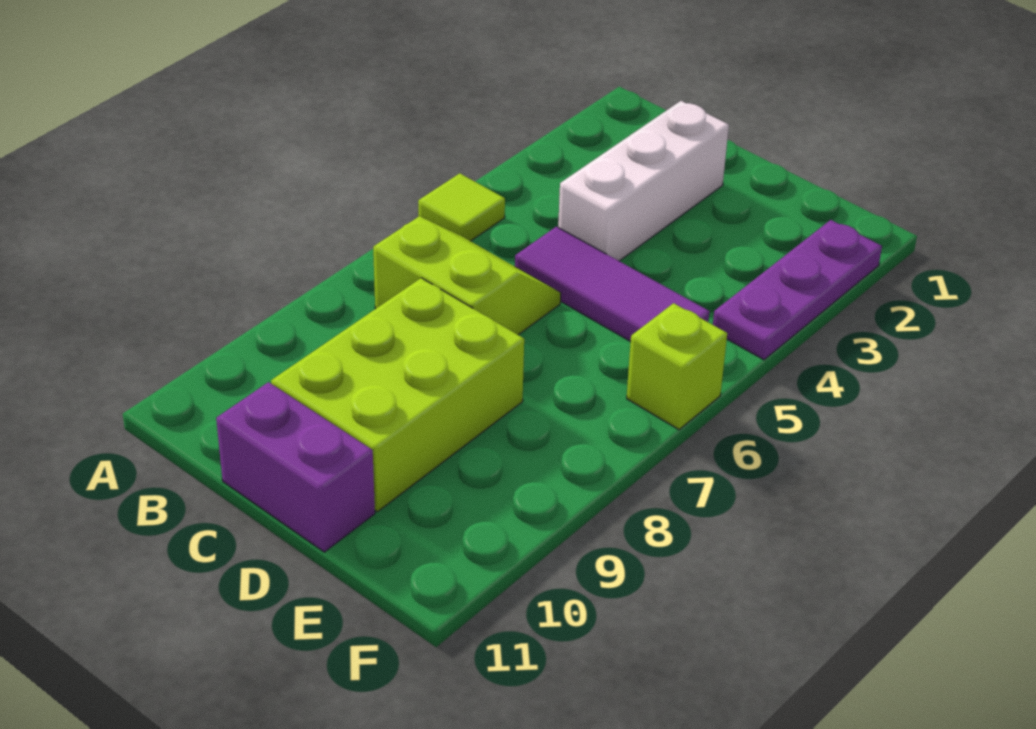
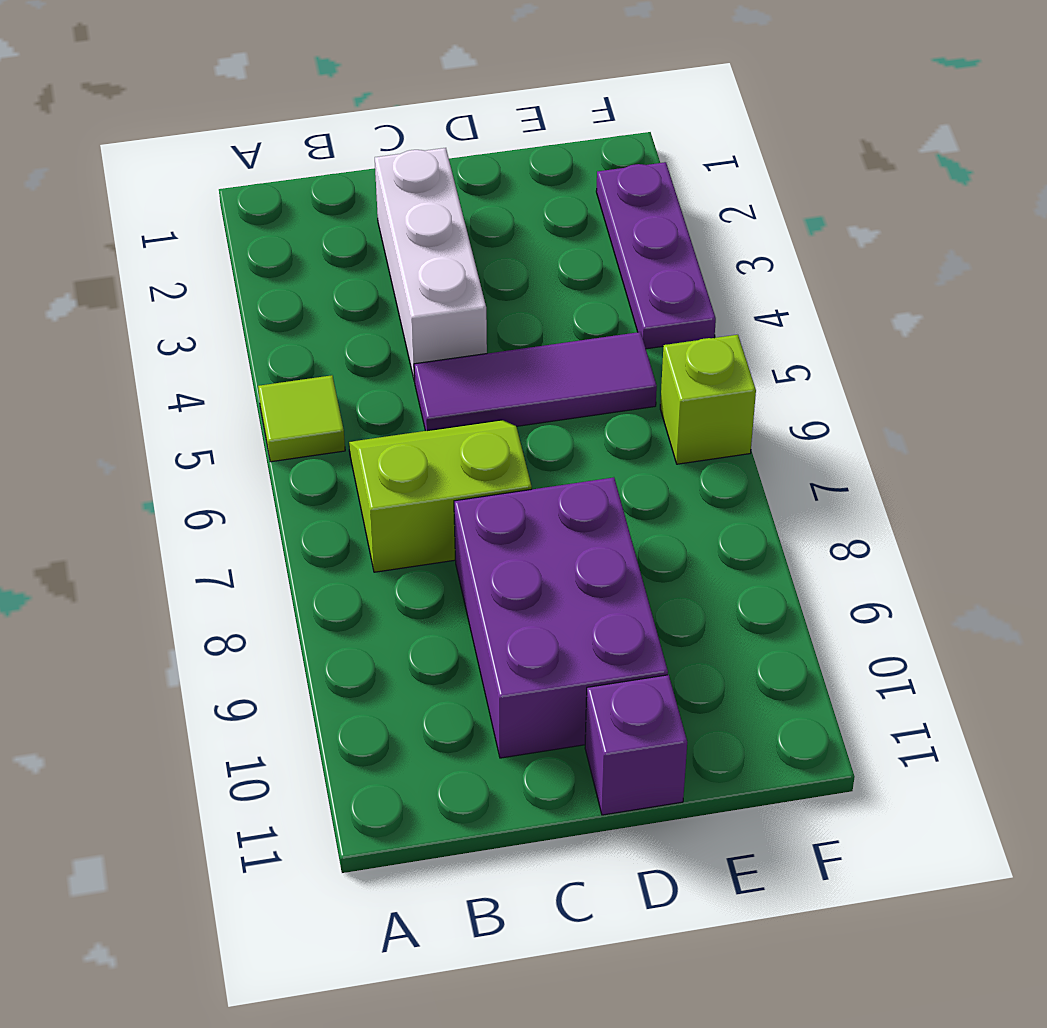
lime 2x3 brick [271,278,524,512] -> purple 2x3 brick [454,477,668,758]
purple 1x2 brick [216,382,375,552] -> purple 1x1 brick [585,675,687,815]

